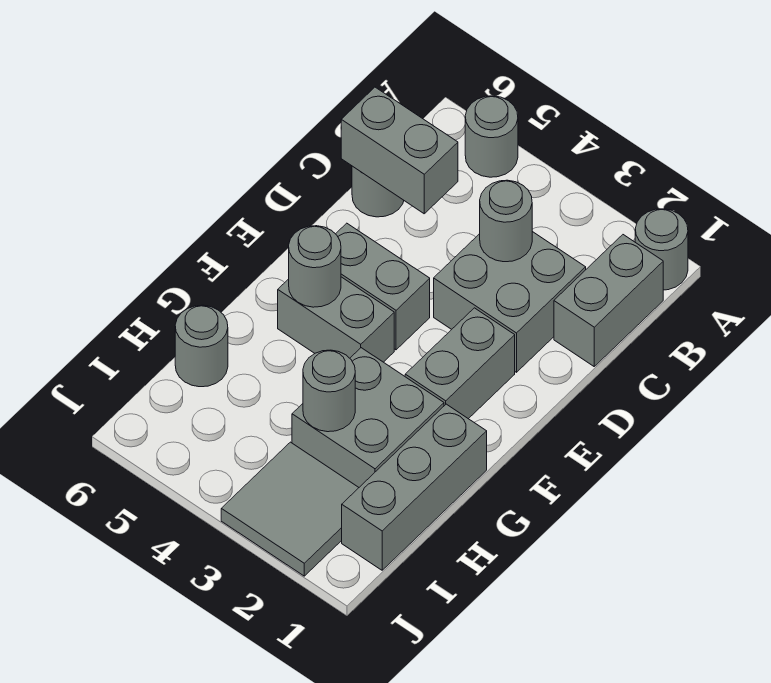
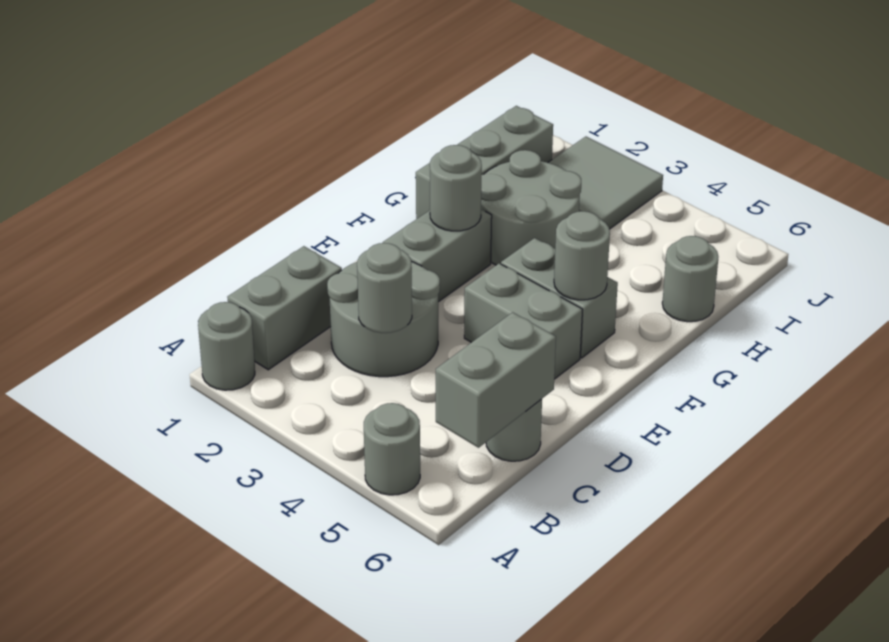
grey 2x2 brick [434,232,586,372] -> grey 2x2 round brick [327,261,440,377]
grey 1x2 brick [341,87,458,214] -> grey 1x2 brick turned to [436,312,556,448]
grey 2x2 brick [292,348,444,487] -> grey 2x2 round brick [481,150,581,265]
grey 1x1 round brick [303,350,355,432] -> grey 1x1 round brick moved to [430,145,482,231]

